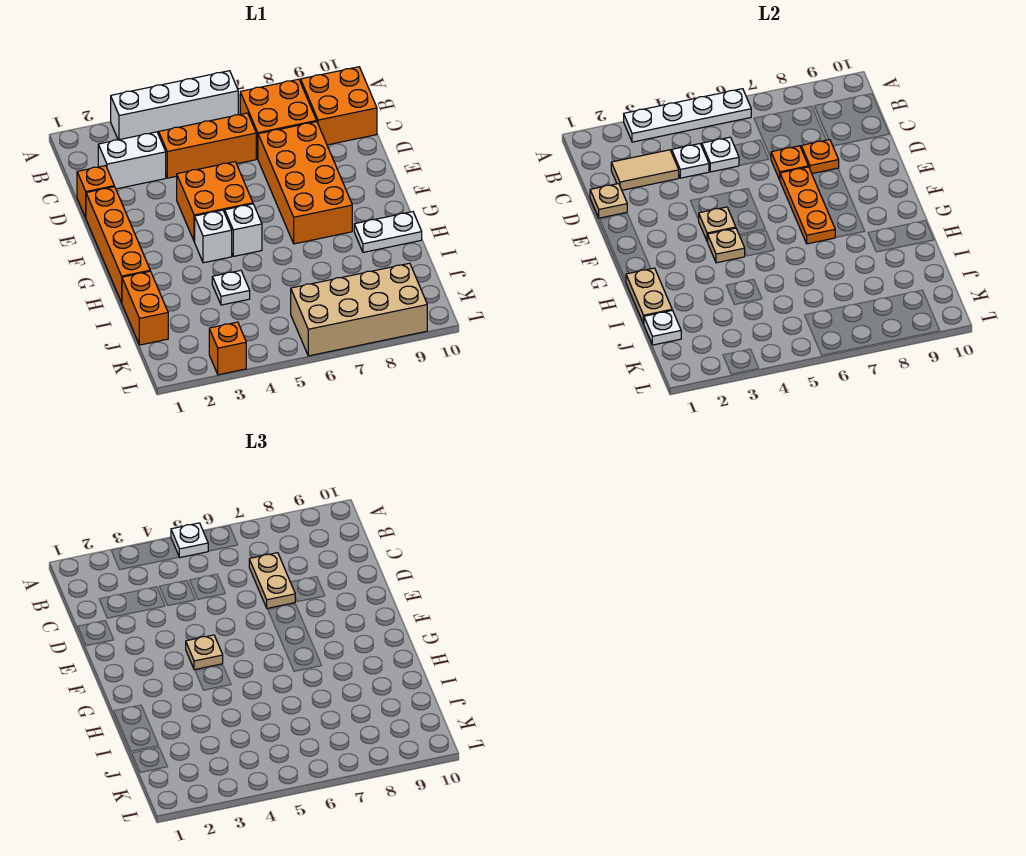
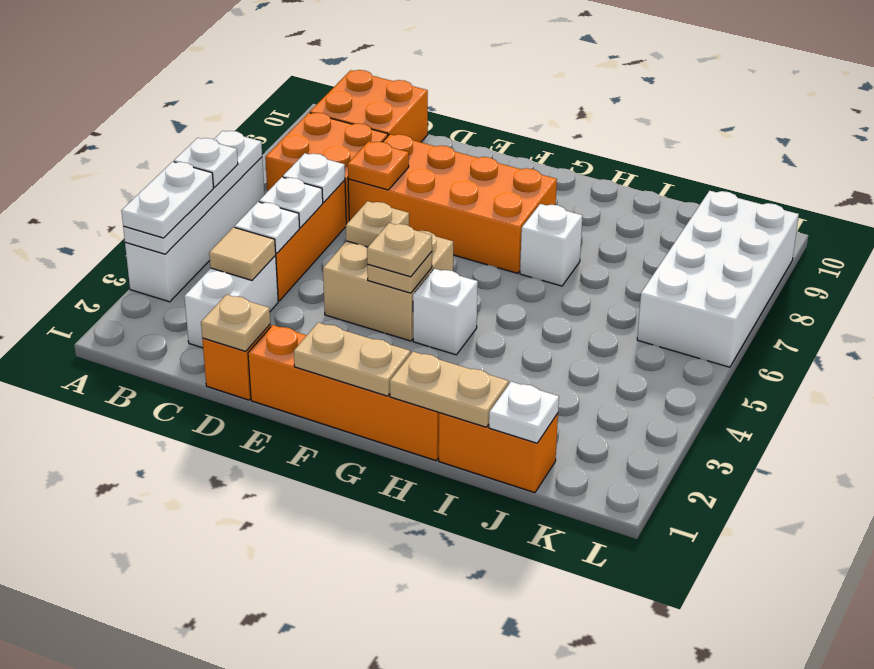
tan 1x2 tile [611,150,679,190] -> tan 1x1 tile [209,227,276,280]
tan 1x2 plate [249,553,295,608] -> tan 1x2 plate moved to [294,323,410,396]
orange 1x1 plate [801,140,839,174] -> none
orange 2x2 brick [177,162,253,242] -> tan 2x2 brick [323,231,453,341]
orange 1x3 plate [780,167,836,244] -> none
tan 1x1 plate [708,228,745,263] -> tan 1x1 plate moved to [346,201,409,247]
white 1x1 brick [225,204,262,256] -> white 1x1 brick moved to [520,204,582,286]
white 1x2 plate [354,212,422,252] -> white 1x2 plate moved to [121,162,214,238]
white 1x1 plate [212,270,250,305] -> white 1x1 plate moved to [283,153,345,202]
tan 2x4 brick [291,263,427,356] -> white 2x4 brick [637,191,799,367]
orange 1x1 brick [209,322,246,375] -> none

